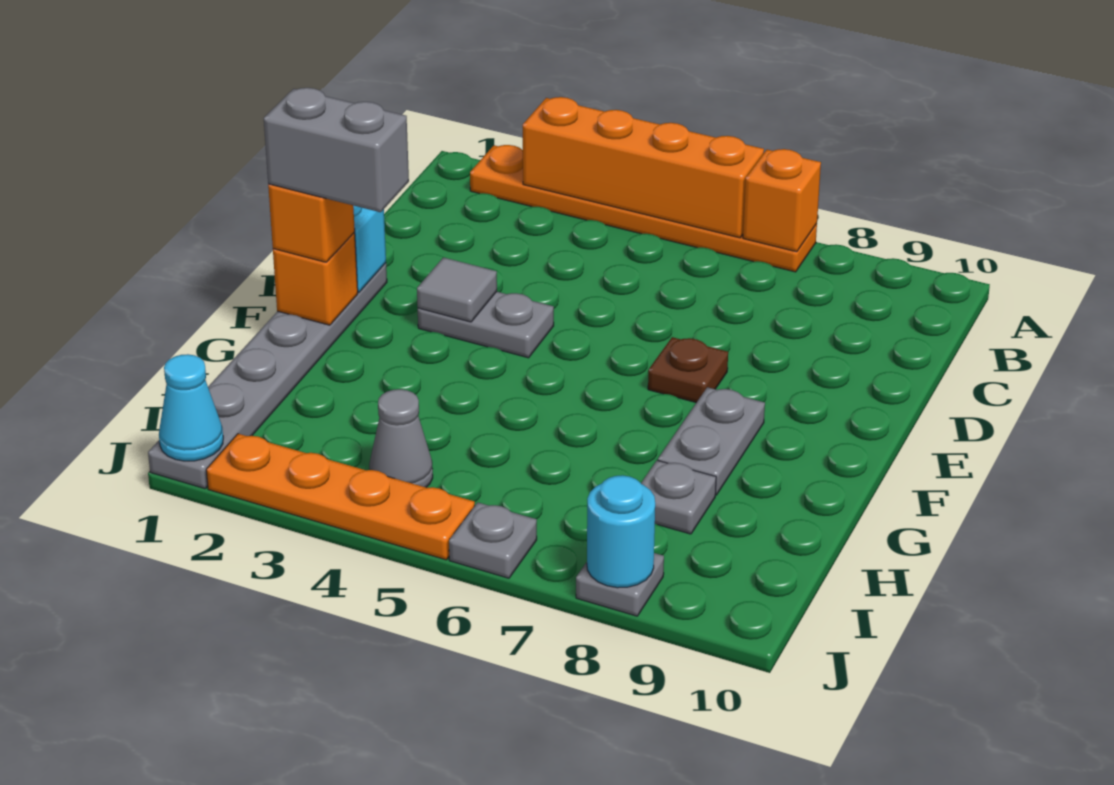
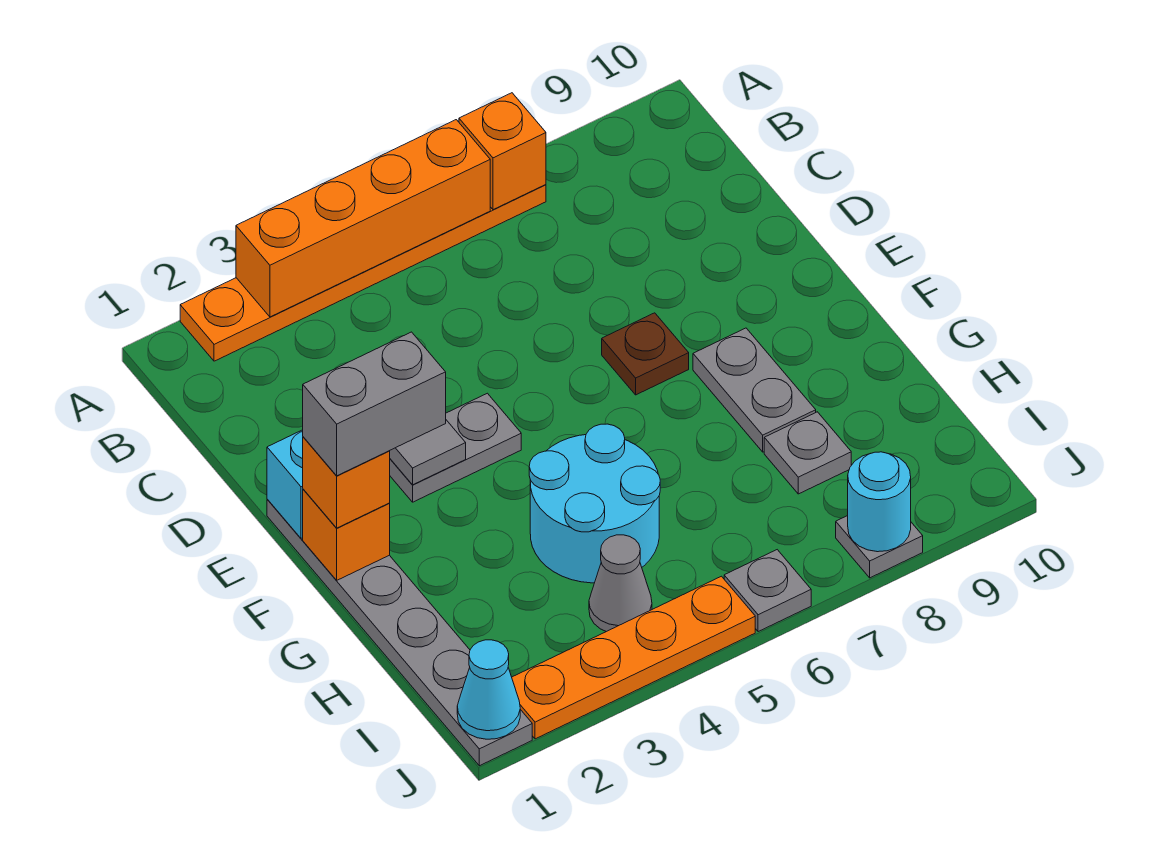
none -> cyan 2x2 round brick [529,424,660,583]

